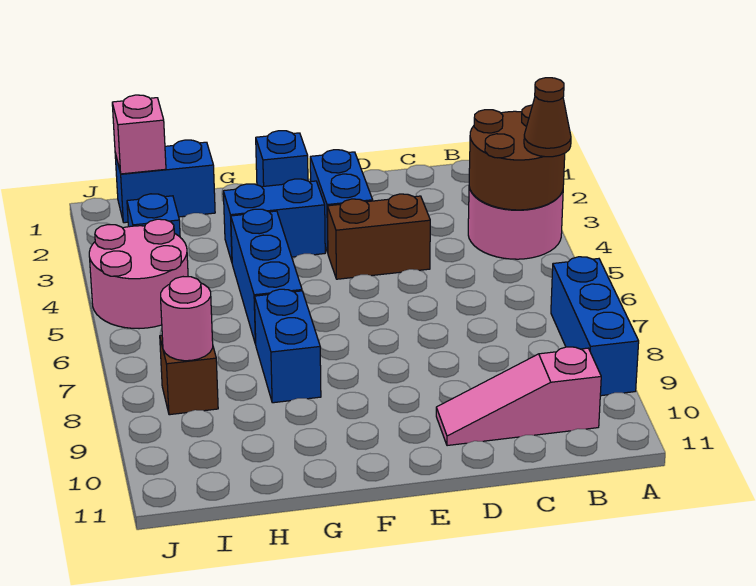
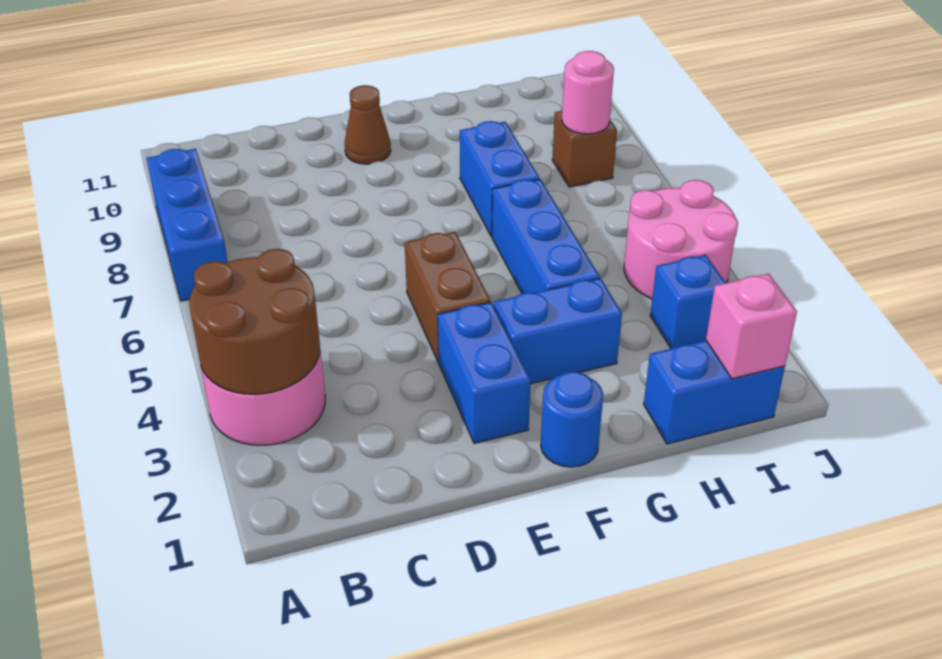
brown 1x1 cone [524,78,571,157] -> brown 1x1 cone moved to [345,85,391,164]
pink 1x3 slope [436,347,601,446] -> none
brown 1x2 brick [327,194,430,279] -> brown 1x2 brick turned to [405,232,490,362]
blue 1x1 brick [256,131,308,187] -> blue 1x1 round brick [541,372,603,467]

